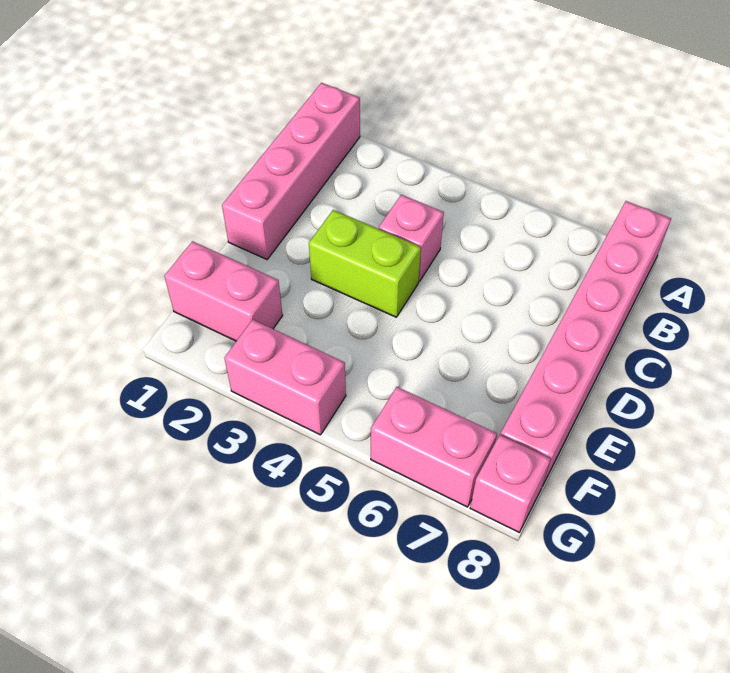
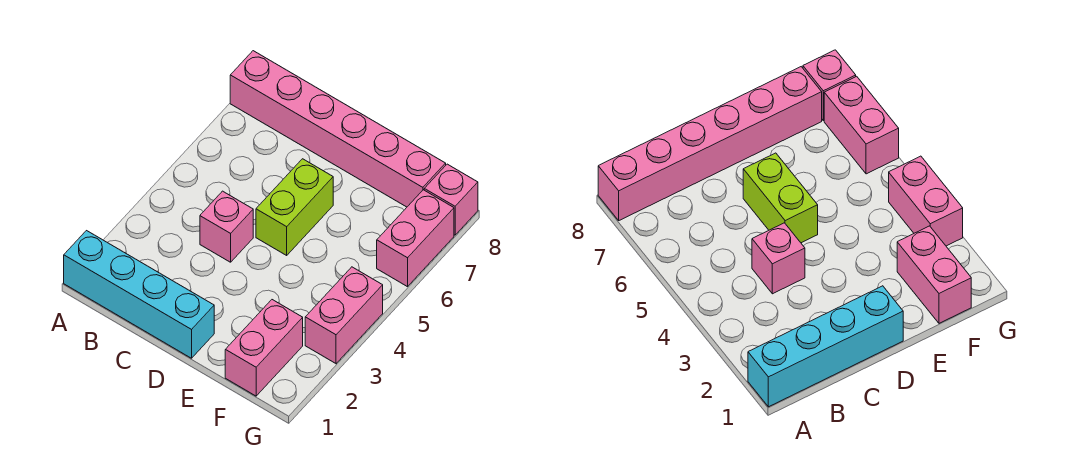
pink 1x4 brick [222,83,360,259] -> cyan 1x4 brick [64,231,214,358]
lime 1x2 brick [309,210,421,317] -> lime 1x2 brick moved to [256,159,333,255]

